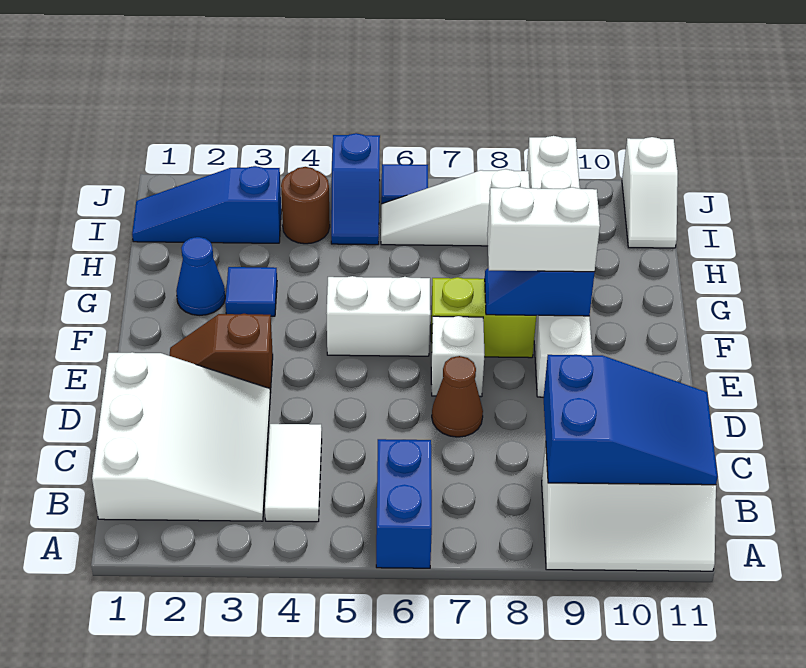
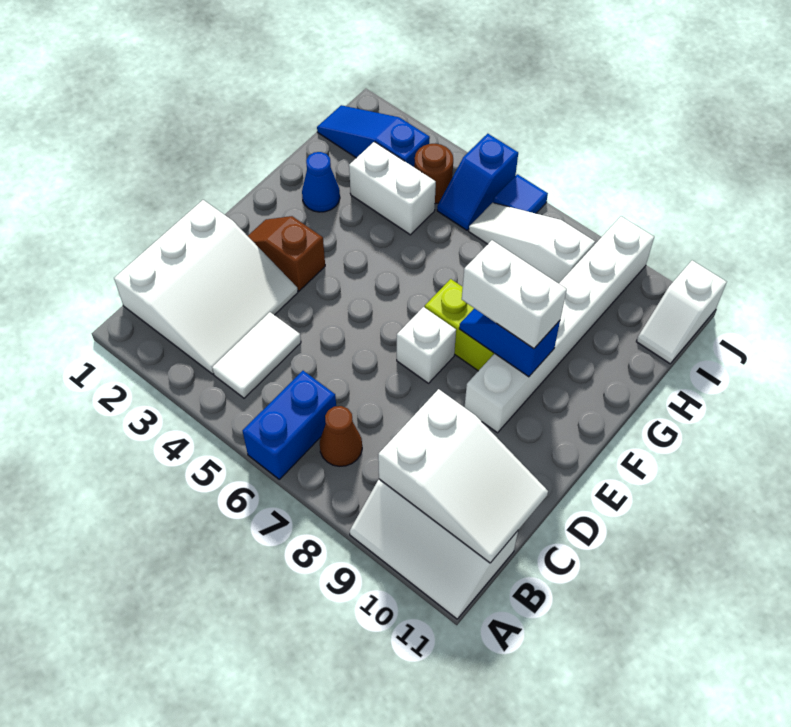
blue 2x3 slope [543,355,718,485] -> white 2x3 slope [378,389,548,563]
brown 1x1 cone [432,356,483,437] -> brown 1x1 cone moved to [320,406,362,466]
white 1x2 brick [326,276,430,356] -> white 1x2 brick moved to [349,142,436,235]
blue 1x1 tile [225,267,277,316] -> none

